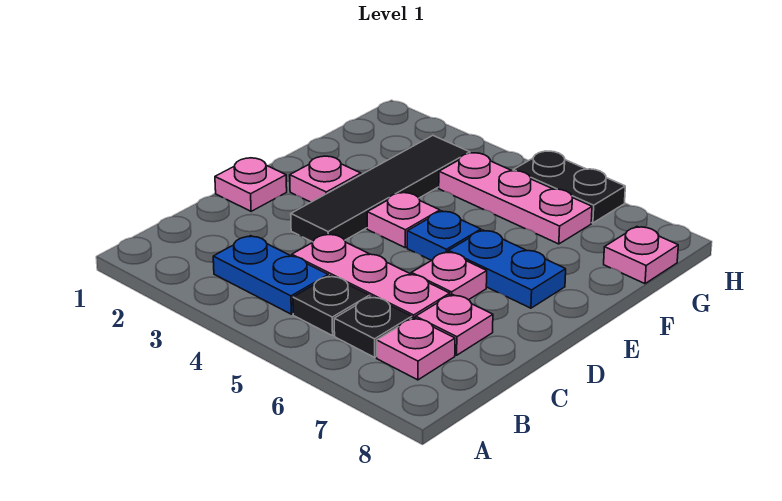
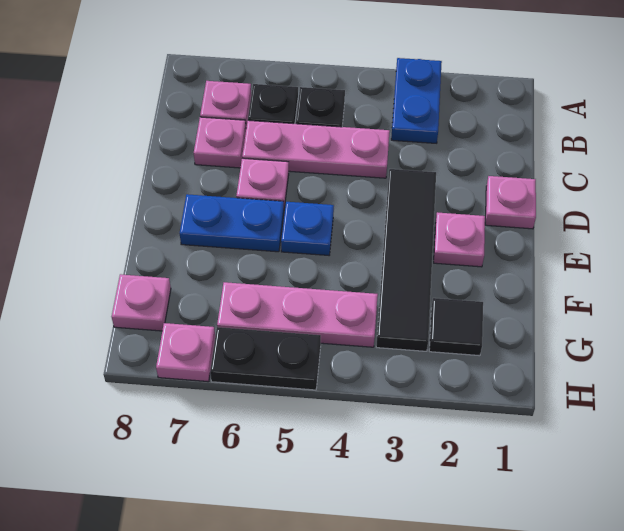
blue 1x2 plate [213,236,328,314] -> blue 1x2 plate turned to [391,58,442,143]
pink 1x1 plate [367,192,440,248] -> pink 1x1 plate moved to [156,323,215,382]
none -> black 1x1 tile [429,298,483,356]

